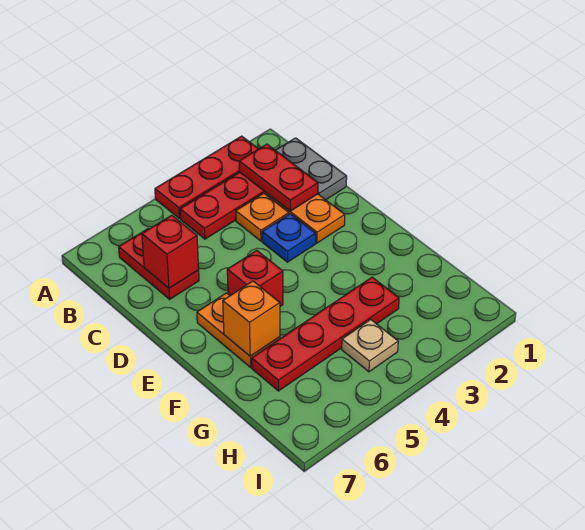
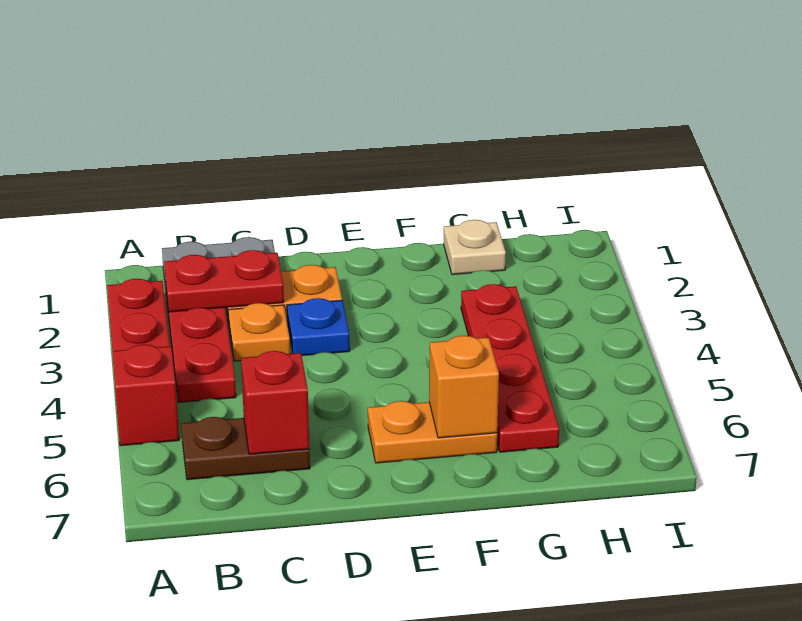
red 1x2 plate [119,229,199,299] -> brown 1x2 plate [181,417,310,480]
red 1x1 brick [227,250,283,306] -> red 1x1 brick moved to [112,344,179,446]
tan 1x1 plate [342,320,398,372] -> tan 1x1 plate moved to [444,220,506,275]

